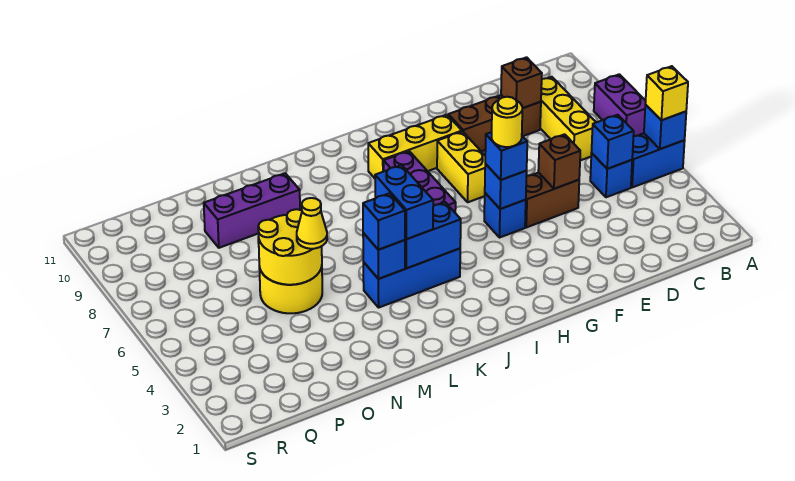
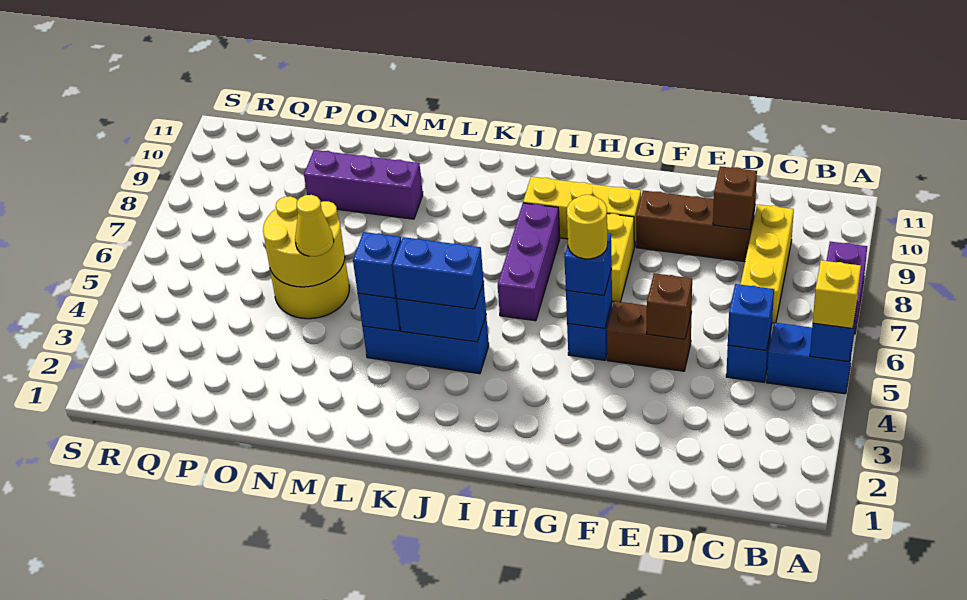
blue 1x2 brick [375,165,433,239] -> blue 1x2 brick turned to [393,237,484,309]

